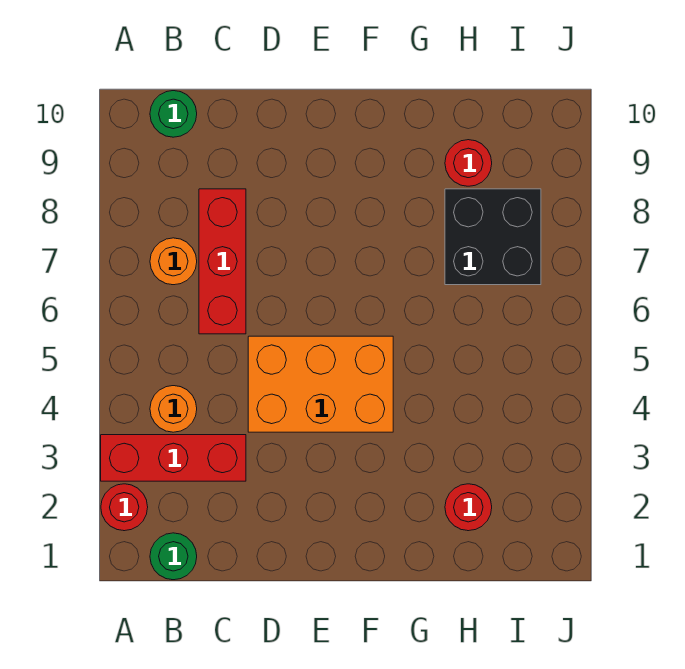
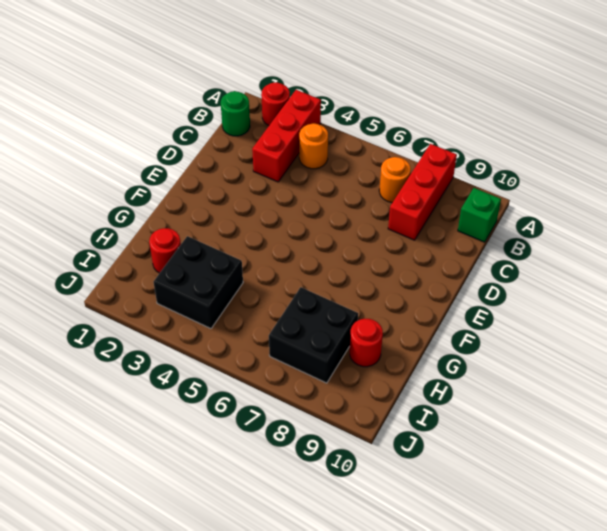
green 1x1 round brick [150,91,197,137] -> green 1x1 brick [458,188,501,242]
red 1x3 brick [199,189,246,334] -> red 1x3 brick turned to [388,144,457,240]
orange 2x3 brick [248,336,393,432] -> none
none -> black 2x2 brick [154,236,243,329]

